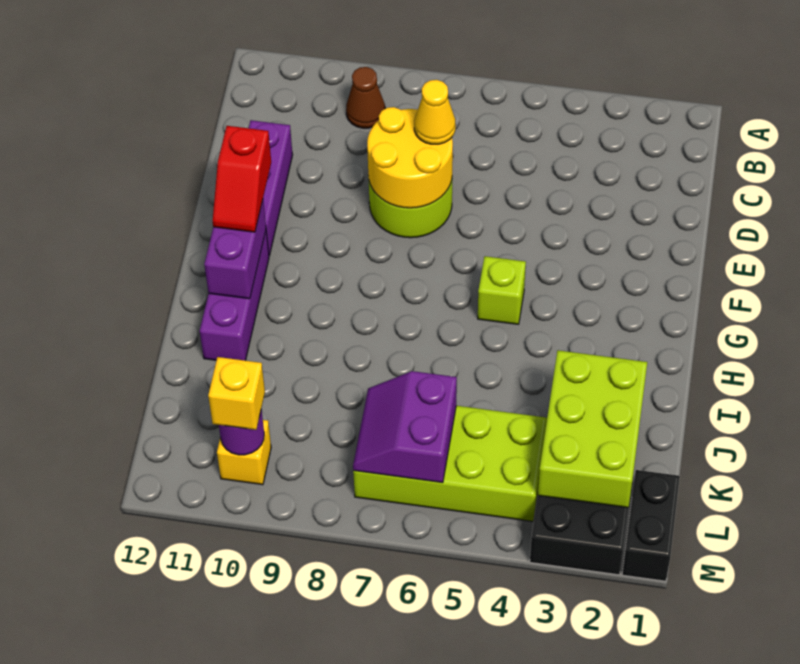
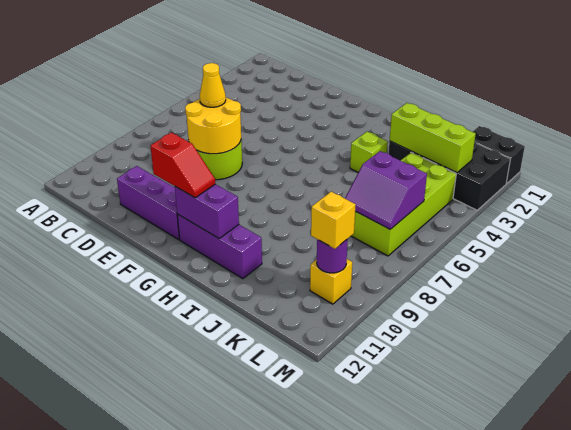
brown 1x1 cone [346,67,385,128] -> none
lime 1x1 brick [478,256,526,324] -> lime 1x1 brick moved to [350,132,388,172]
lime 2x3 brick [538,350,647,508] -> lime 1x3 brick [390,103,476,173]

